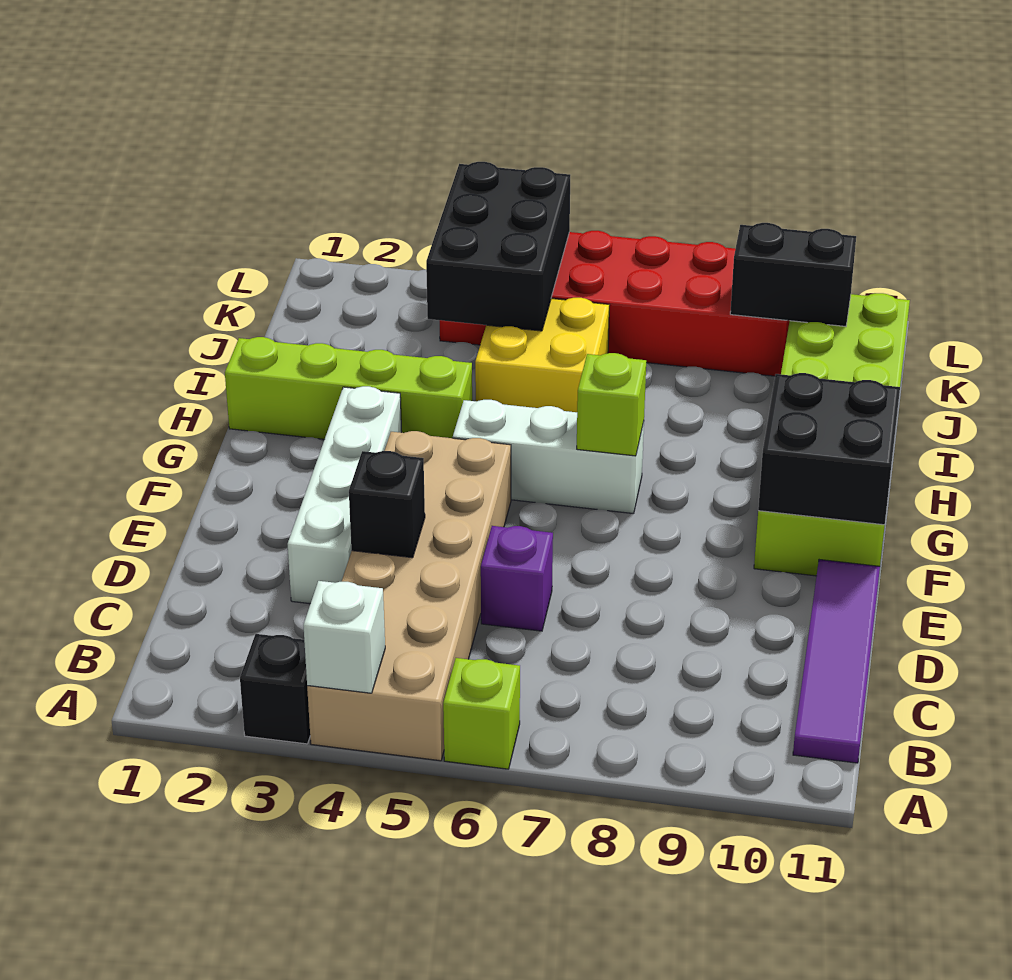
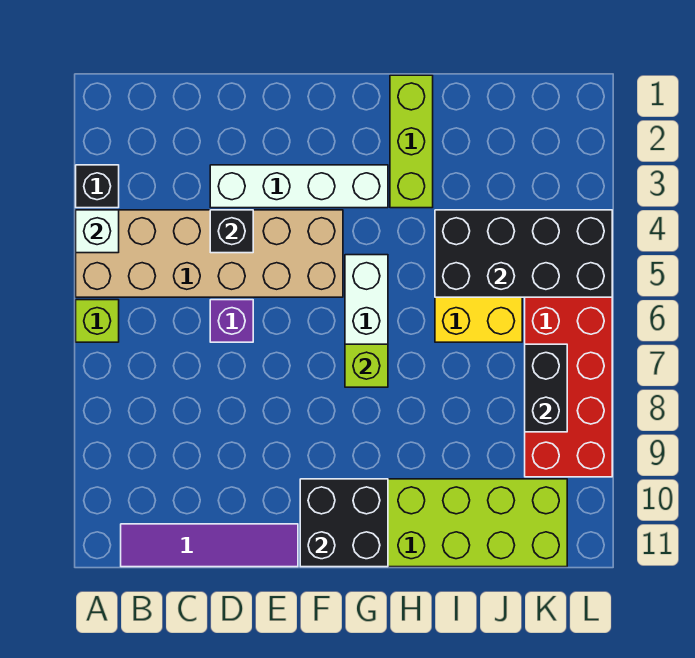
lime 1x4 brick [225,337,472,439] -> lime 1x3 brick [390,75,433,208]
black 2x3 brick [426,162,570,331] -> black 2x4 brick [435,210,612,297]
black 1x2 brick [730,223,856,326] -> black 1x2 brick moved to [525,344,567,432]

